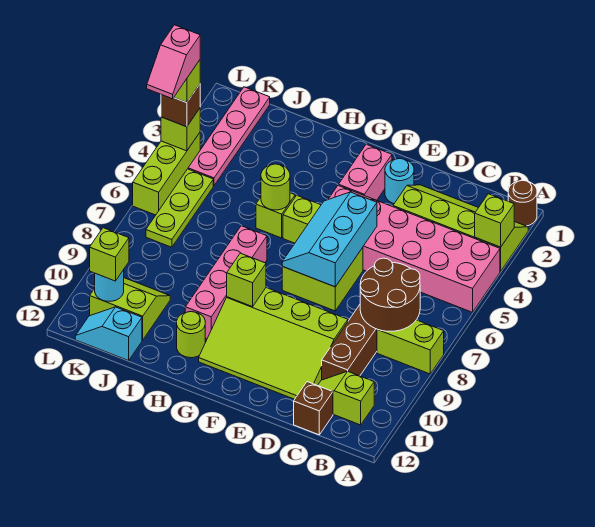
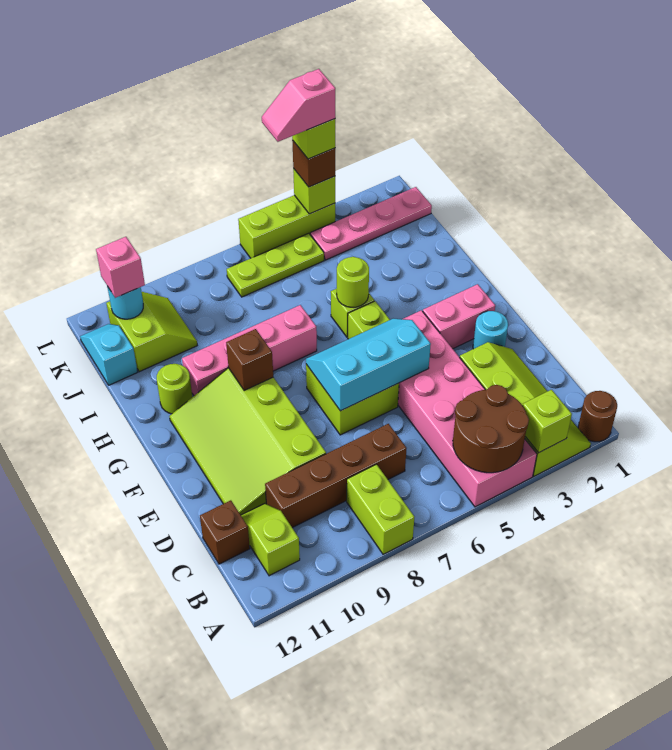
brown 2x2 round brick [360,258,420,331] -> brown 2x2 round brick moved to [453,385,529,473]
lime 1x1 brick [227,253,266,307] -> brown 1x1 brick [226,329,273,390]
lime 1x1 brick [90,228,129,281] -> pink 1x1 brick [96,237,145,298]

